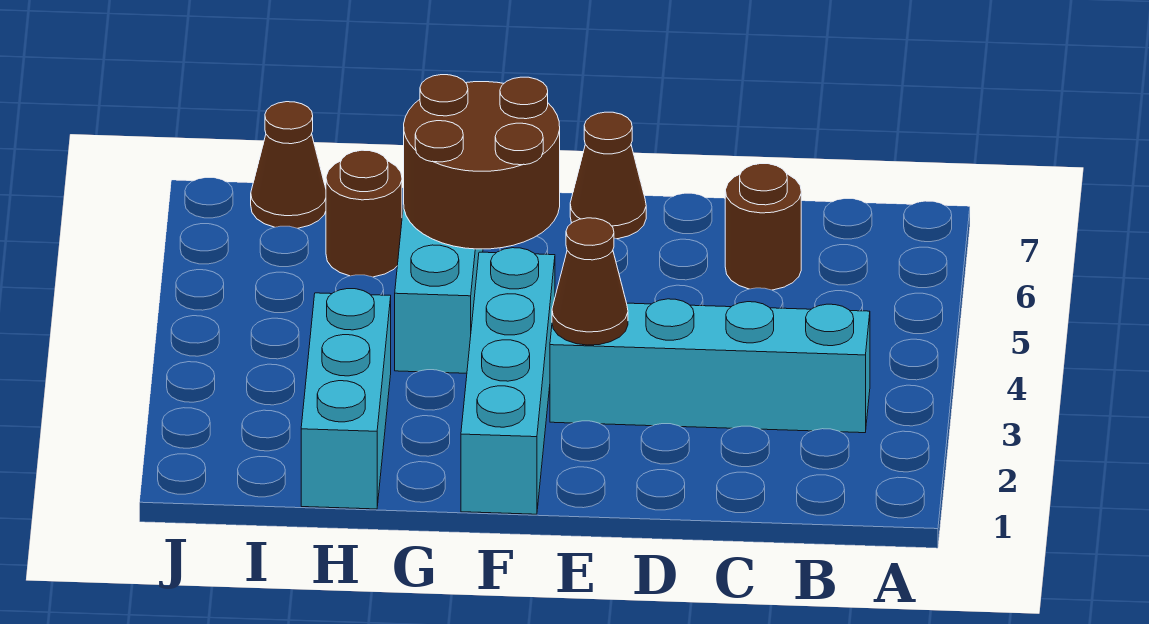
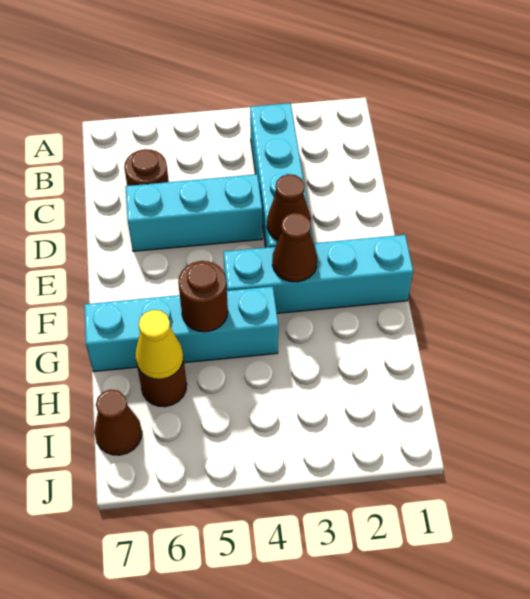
brown 1x1 cone [570,112,646,239] -> brown 1x1 cone moved to [272,213,317,282]
brown 2x2 round brick [404,75,560,249] -> brown 1x1 round brick [178,261,228,332]
cyan 1x3 brick [301,289,391,509] -> cyan 1x3 brick moved to [125,174,262,251]
none -> yellow 1x1 cone [135,310,183,379]

